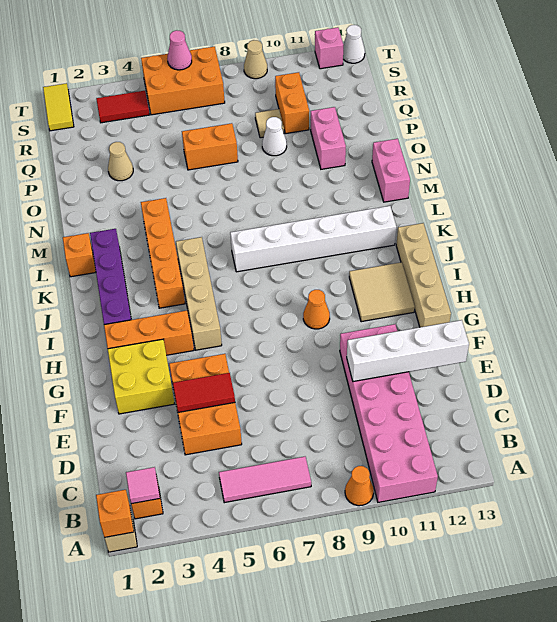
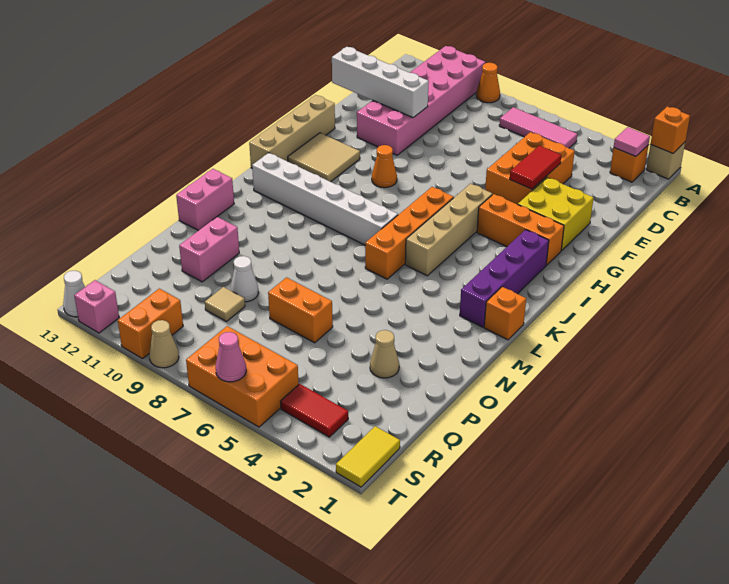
red 1x2 tile [173,373,235,412] -> red 1x2 tile turned to [510,146,561,189]
orange 1x4 brick [141,198,185,308] -> orange 1x4 brick moved to [365,187,454,279]
orange 1x2 brick [275,72,309,134] -> orange 1x2 brick moved to [118,289,183,359]

